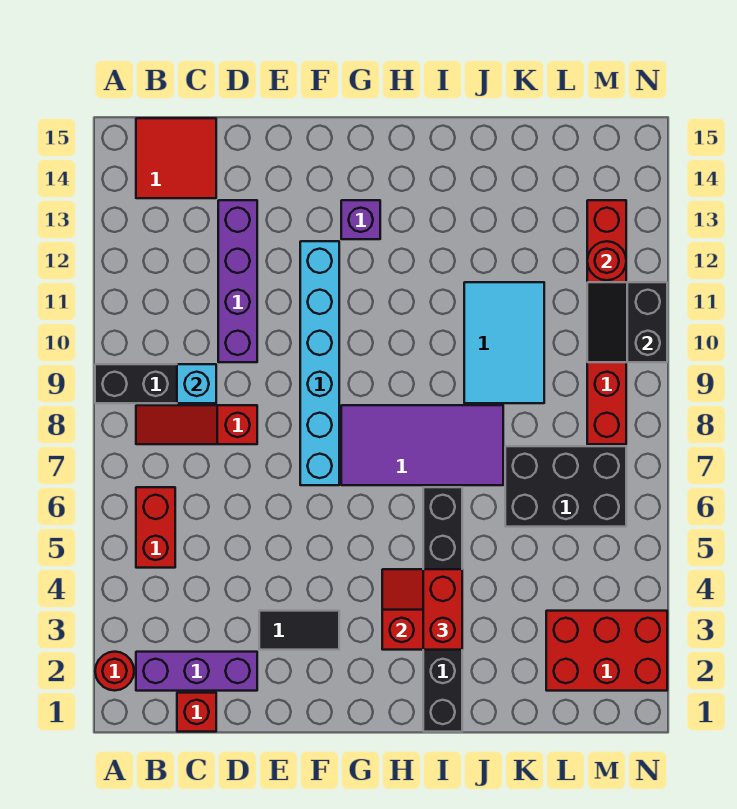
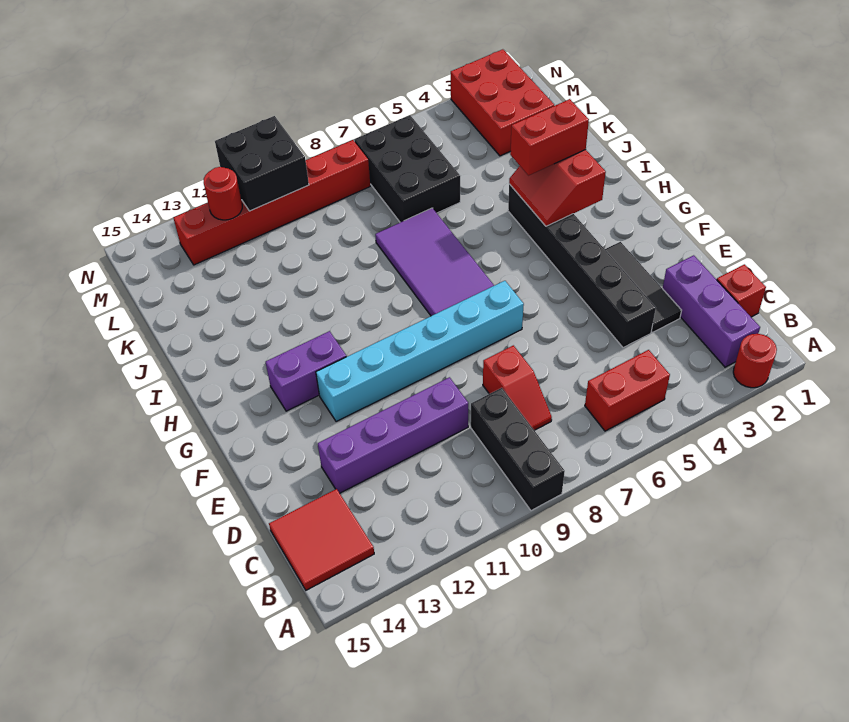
red 1x3 slope [136,405,257,444] -> red 1x2 slope [483,345,552,430]
cyan 1x1 brick [177,364,216,403] -> none
black 1x2 tile [259,611,339,650] -> black 1x3 tile [605,242,682,332]
purple 1x1 brick [341,200,380,239] -> purple 1x2 brick [266,331,347,411]
black 1x6 brick [423,487,462,732] -> black 1x6 brick turned to [508,184,656,348]
cyan 2x3 tile [464,282,544,403] -> none
black 2x2 slope [587,282,667,362] -> black 2x2 brick [215,116,309,211]

